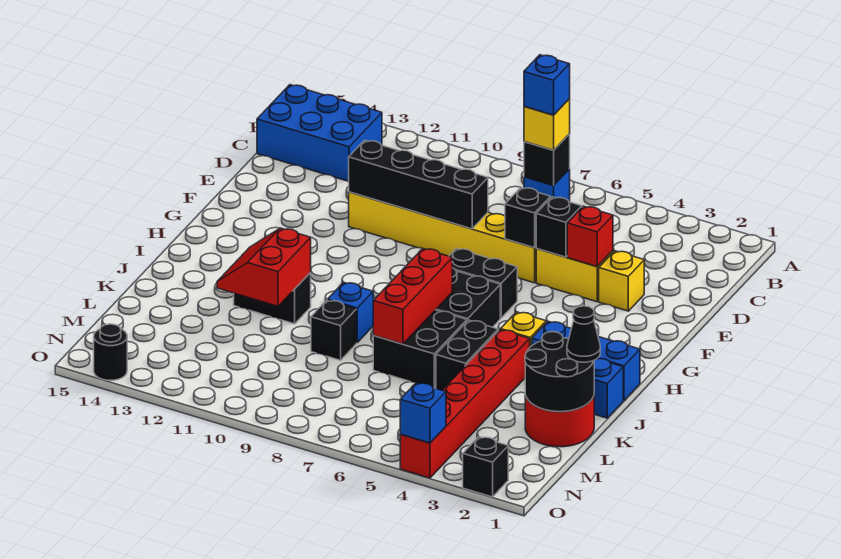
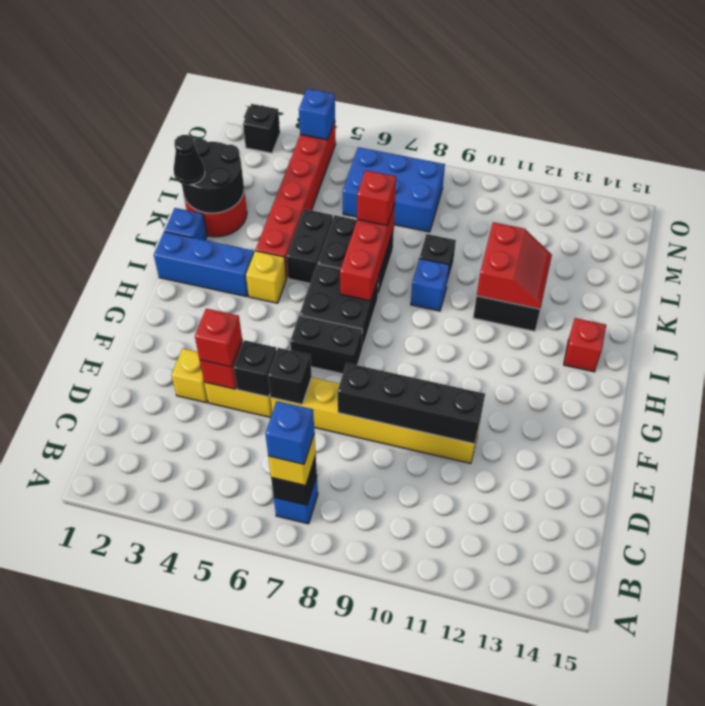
blue 2x3 brick [257,85,382,181] -> blue 2x3 brick moved to [343,147,445,232]
none -> red 1x1 brick [195,309,242,367]
none -> red 1x1 brick [564,318,606,372]
none -> red 1x1 brick [357,170,396,226]
black 1x1 round brick [94,324,127,380] -> none

